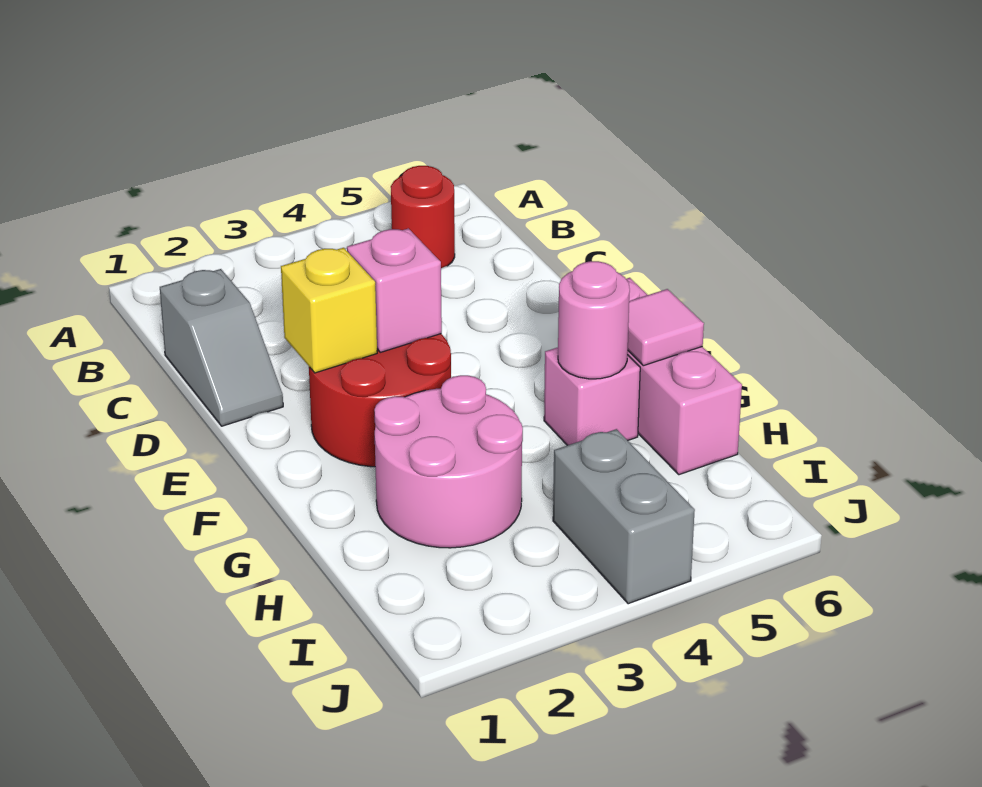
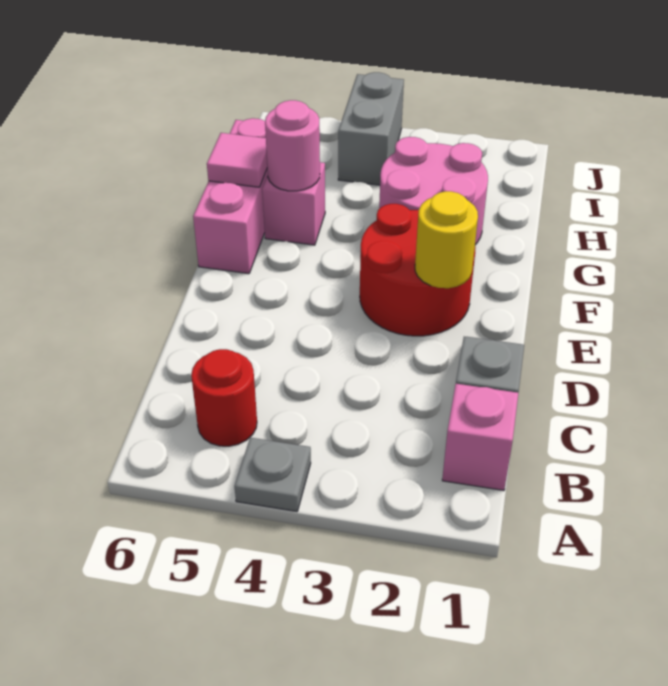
none -> grey 1x1 plate [234,438,311,512]
yellow 1x1 brick [281,248,377,373] -> yellow 1x1 round brick [415,191,478,288]
pink 1x1 brick [347,228,442,352] -> pink 1x1 brick moved to [442,384,518,490]

